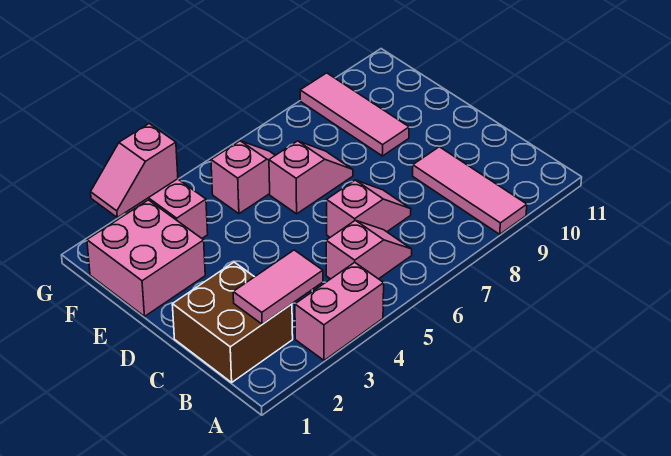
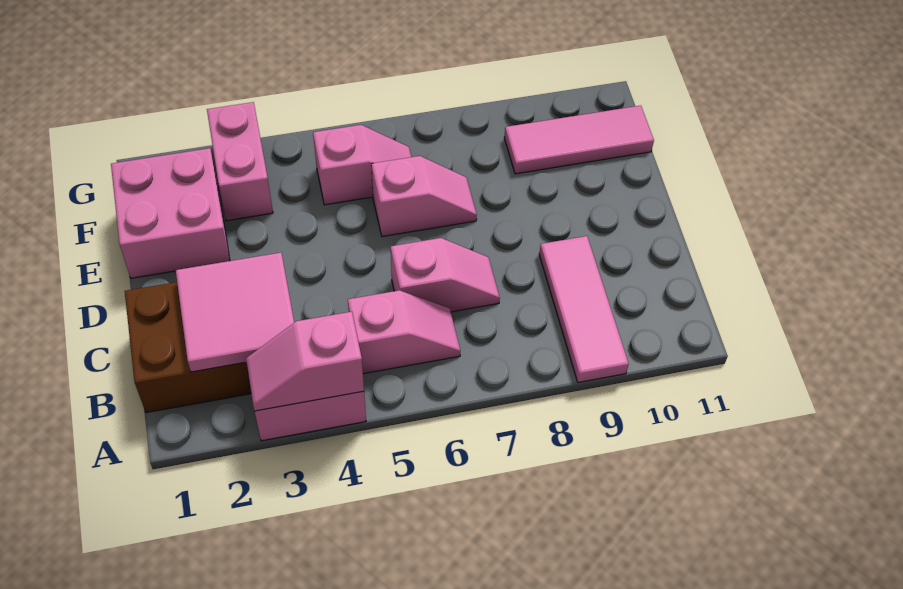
pink 1x2 tile [233,250,323,324] -> pink 2x2 tile [176,253,294,372]
pink 1x3 tile [300,73,409,156] -> pink 1x3 tile turned to [504,106,654,174]
pink 1x2 slope [91,124,178,217] -> pink 1x2 slope moved to [246,312,364,411]

